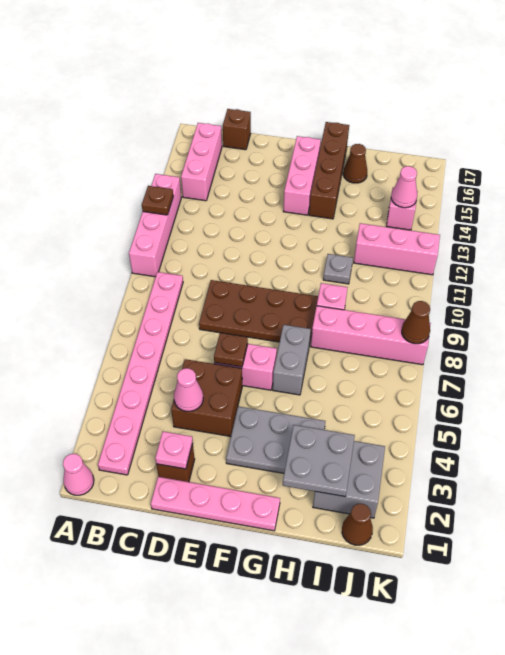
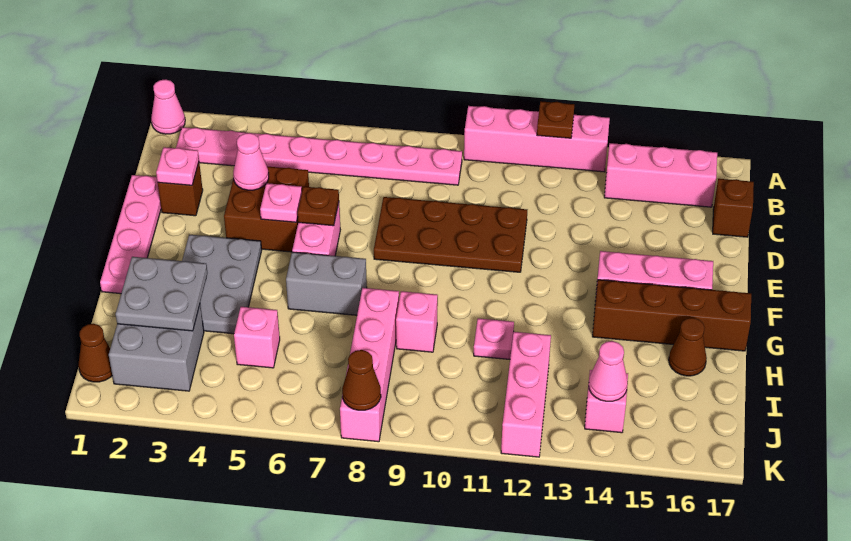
brown 2x4 plate [199,280,318,346] -> brown 2x4 plate turned to [374,197,527,272]
none -> pink 1x1 plate [260,183,302,222]
grey 1x1 plate [323,254,353,284] -> pink 1x1 plate [474,318,514,359]
none -> pink 1x1 brick [234,307,280,368]

